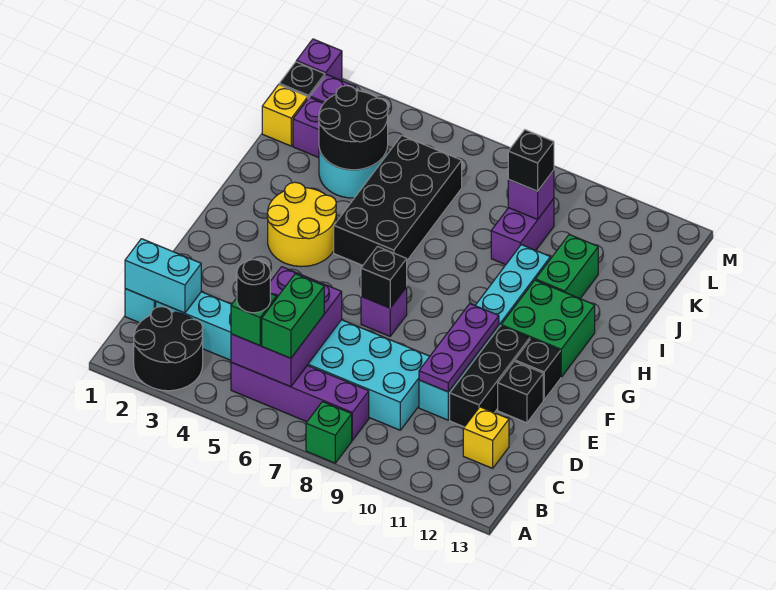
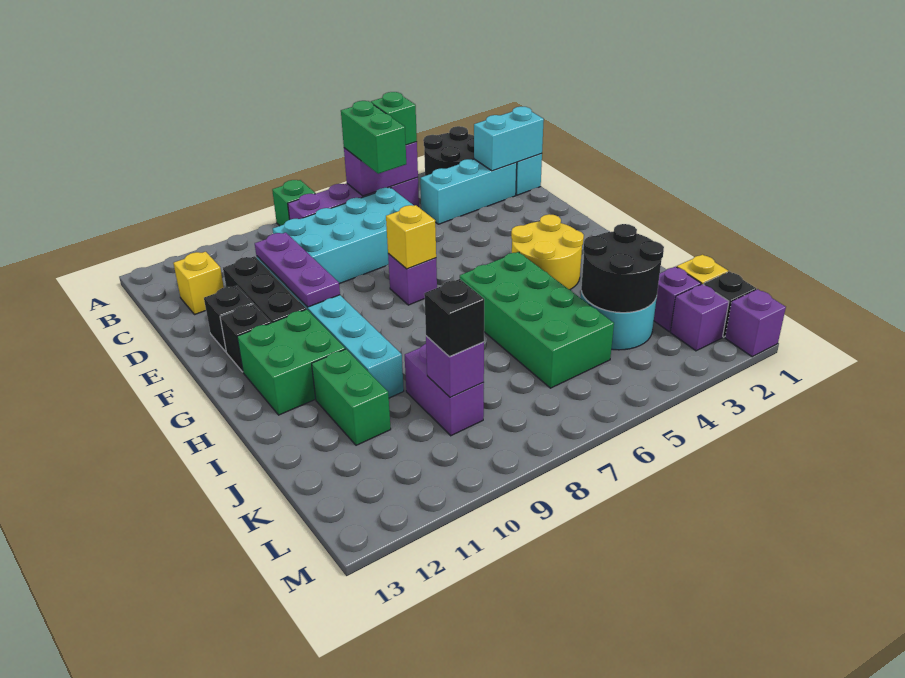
purple 2x3 brick [231,267,342,387] -> purple 1x2 brick [344,142,418,196]
black 1x1 round brick [237,260,270,313] -> none
black 1x1 brick [361,247,407,308] -> yellow 1x1 brick [386,205,436,269]
black 2x4 brick [334,136,462,265] -> green 2x4 brick [460,252,614,388]

